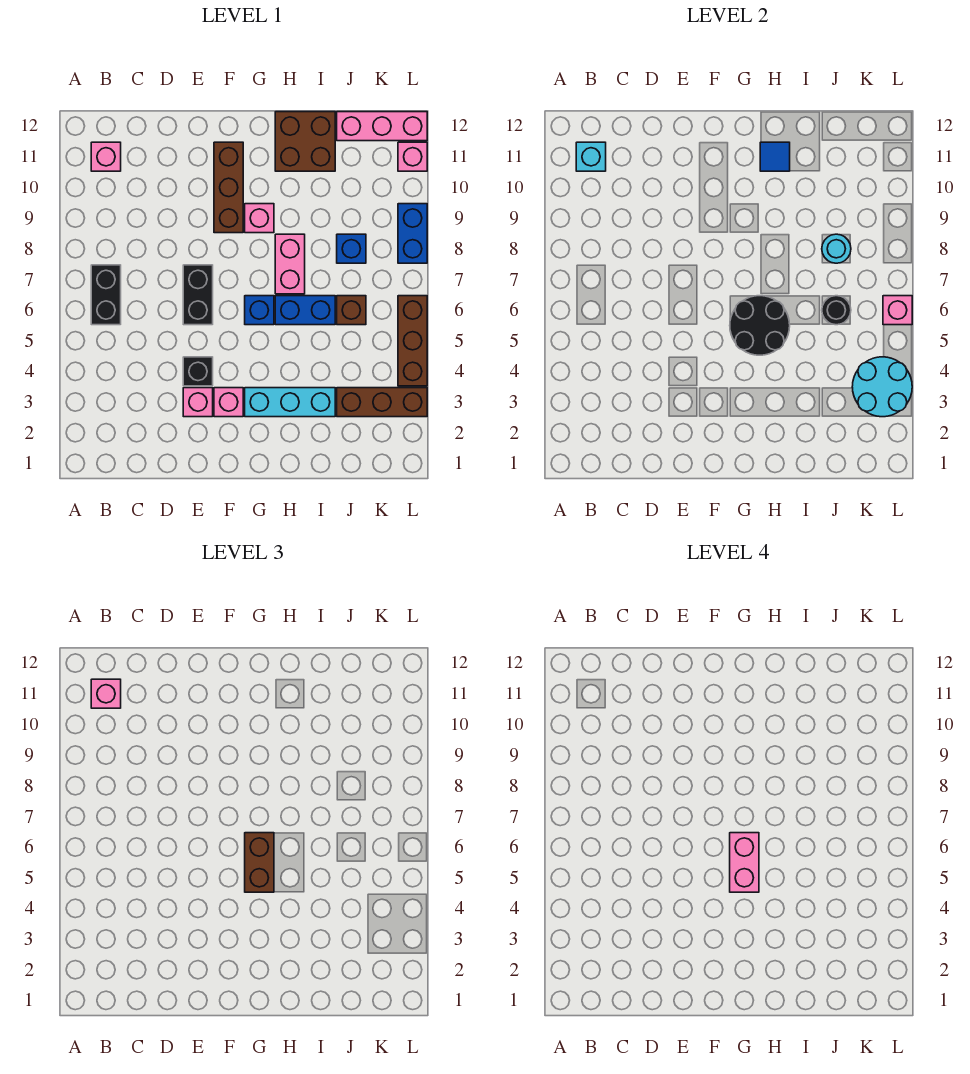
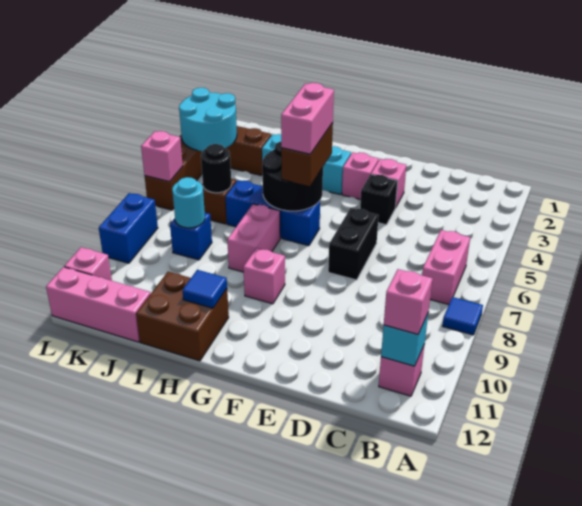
none -> blue 1x1 tile [443,297,483,335]
black 1x2 brick [91,265,121,325] -> pink 1x2 brick [422,230,470,305]
brown 1x3 brick [214,142,243,233] -> none

